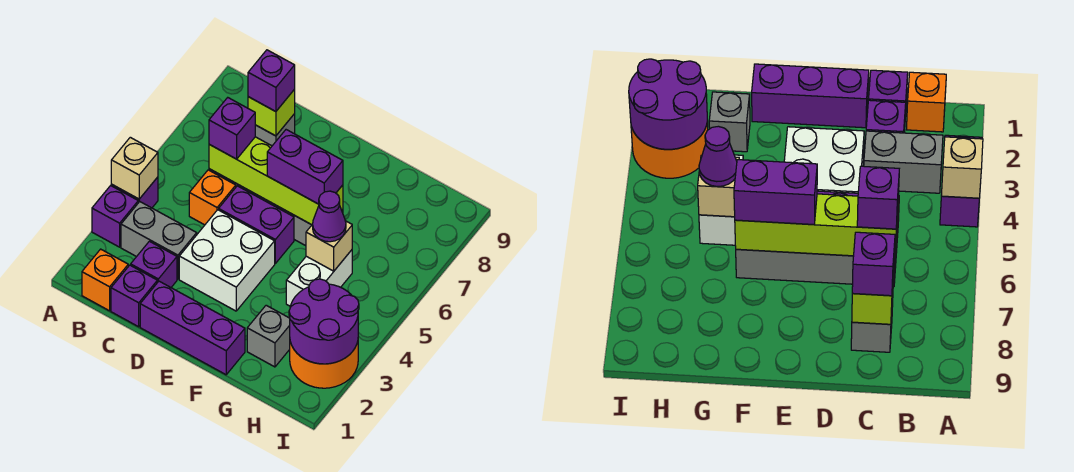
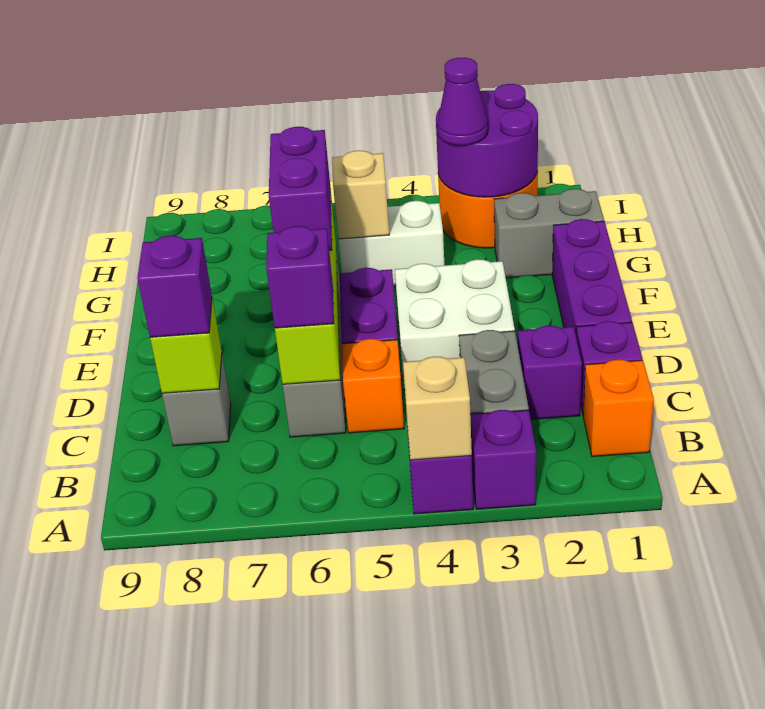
grey 1x1 brick [247,305,290,367] -> grey 1x2 brick [494,189,604,278]
purple 1x1 cone [313,191,346,242] -> purple 1x1 cone moved to [437,58,488,145]

